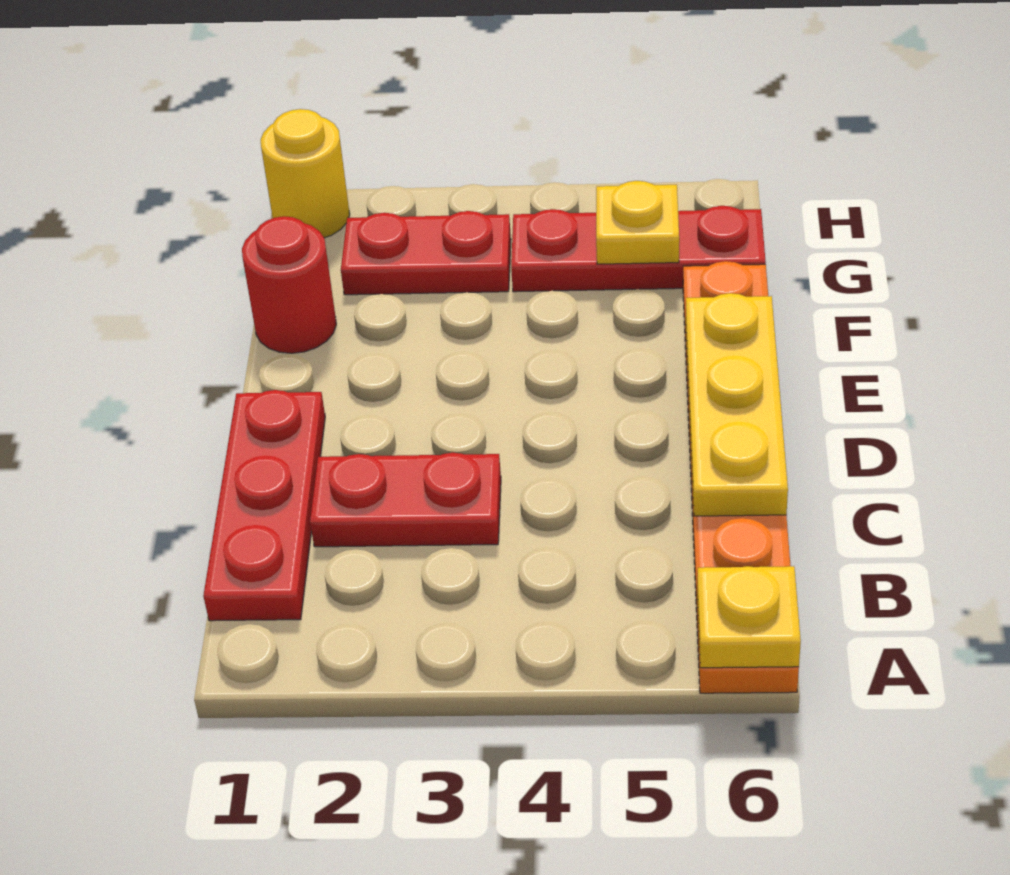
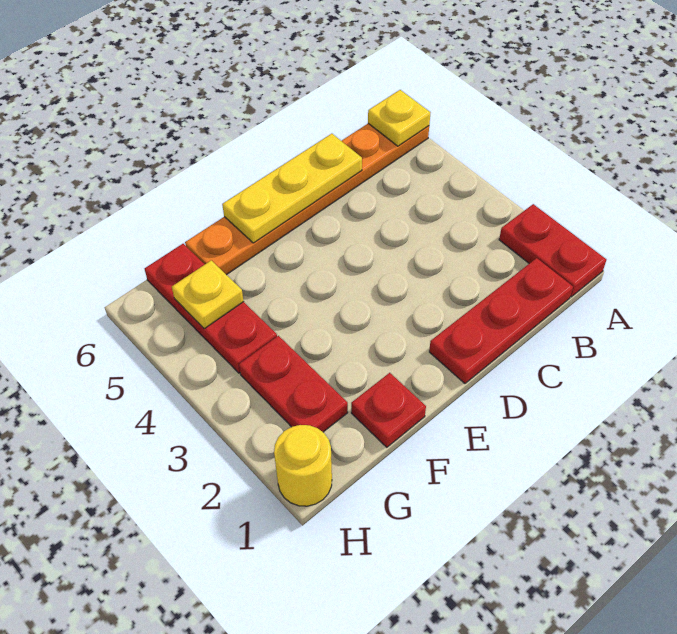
red 1x2 plate [310,453,501,547] -> red 1x2 plate moved to [499,204,607,297]
red 1x1 round brick [242,216,336,353] -> red 1x1 plate [351,373,426,447]

